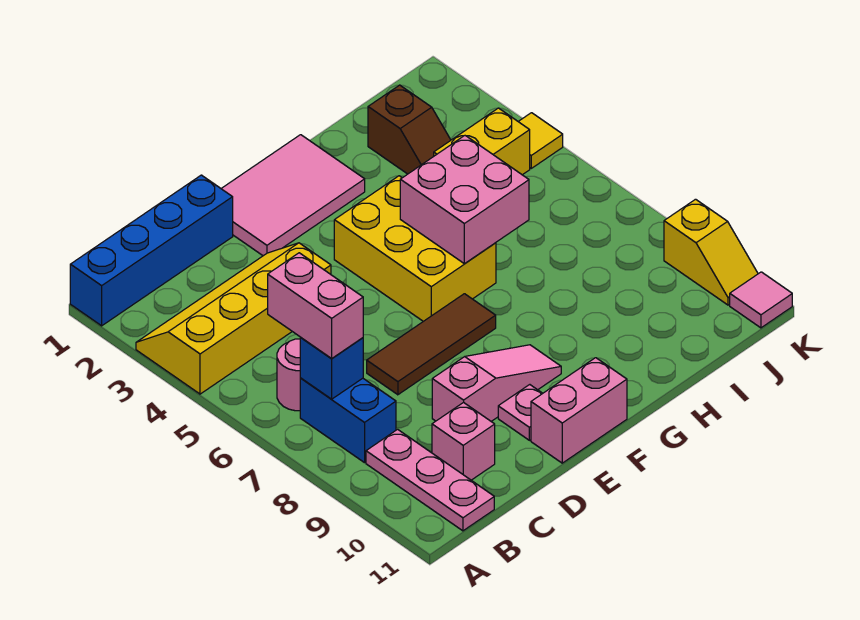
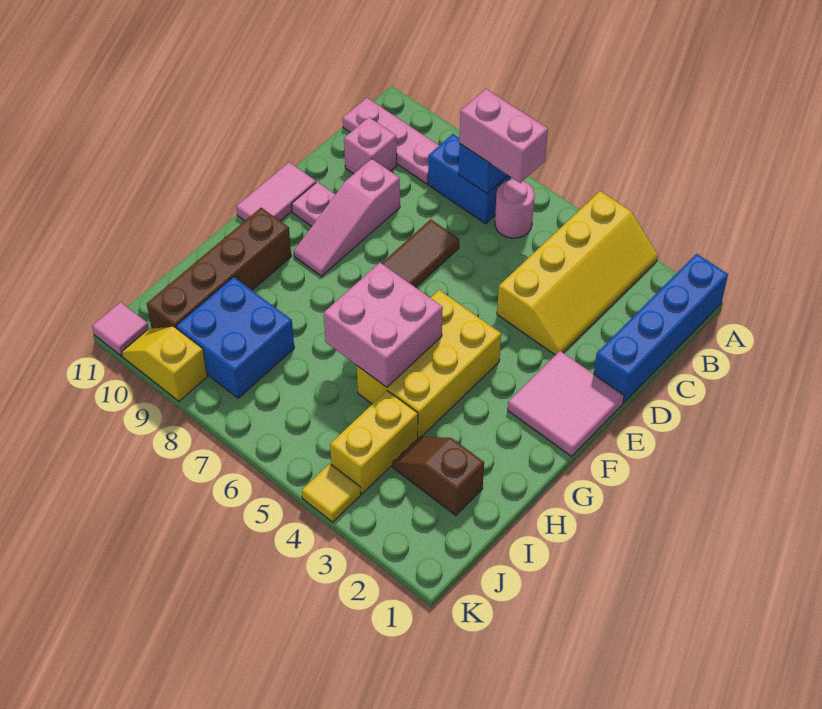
pink 2x3 tile [221,135,365,256] -> pink 2x2 tile [508,351,624,456]
pink 1x2 brick [531,358,627,463] -> pink 1x2 tile [236,162,316,221]
yellow 2x3 brick [334,176,496,321] -> yellow 2x3 brick turned to [357,290,501,437]
none -> brown 1x4 brick [147,208,291,328]
none -> blue 2x2 brick [176,277,294,398]

